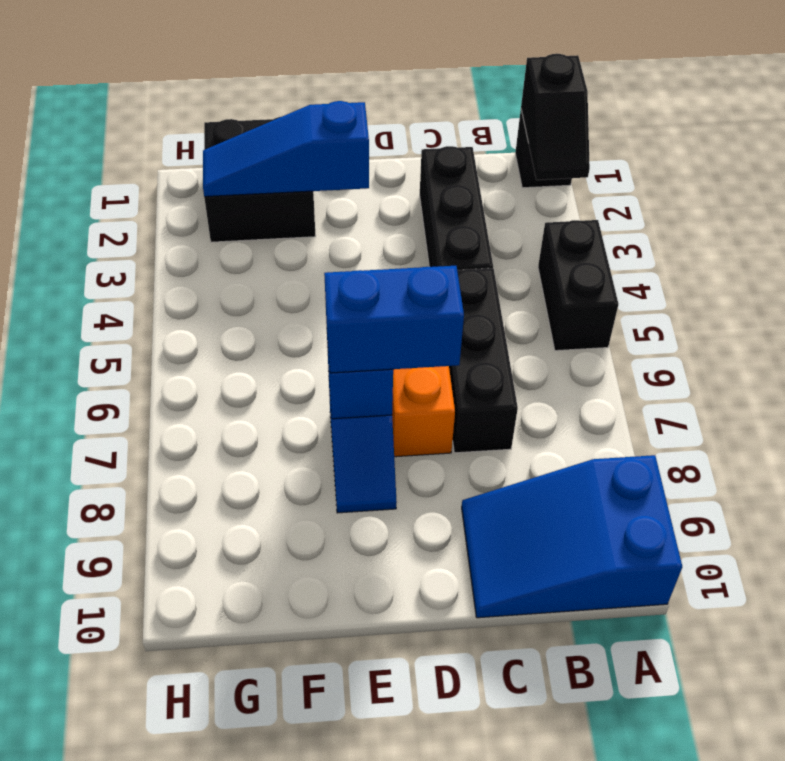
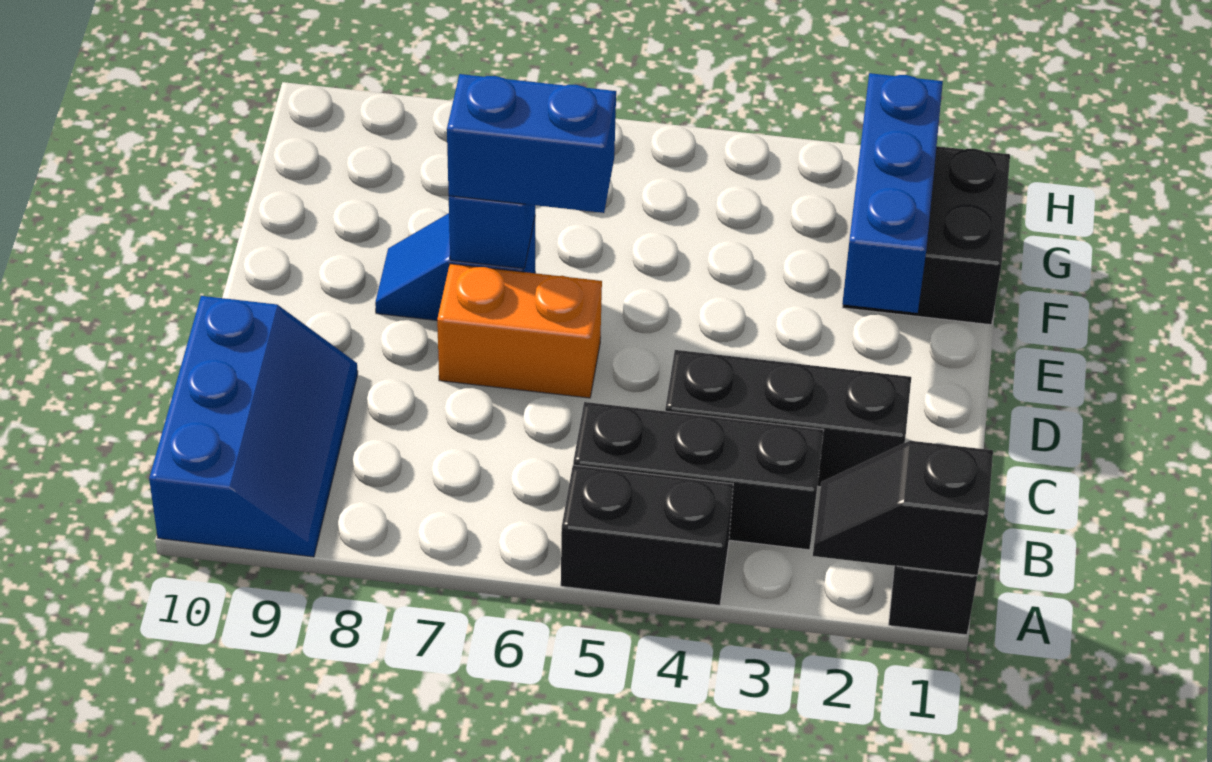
blue 2x3 slope [462,455,682,618] -> blue 2x3 slope turned to [149,296,358,557]
black 1x3 brick [449,268,518,453] -> black 1x3 brick moved to [573,402,824,550]
blue 1x2 brick [324,266,464,373] -> blue 1x2 brick turned to [447,74,616,213]
blue 1x3 slope [203,101,369,197] -> blue 1x3 brick [842,73,943,313]

